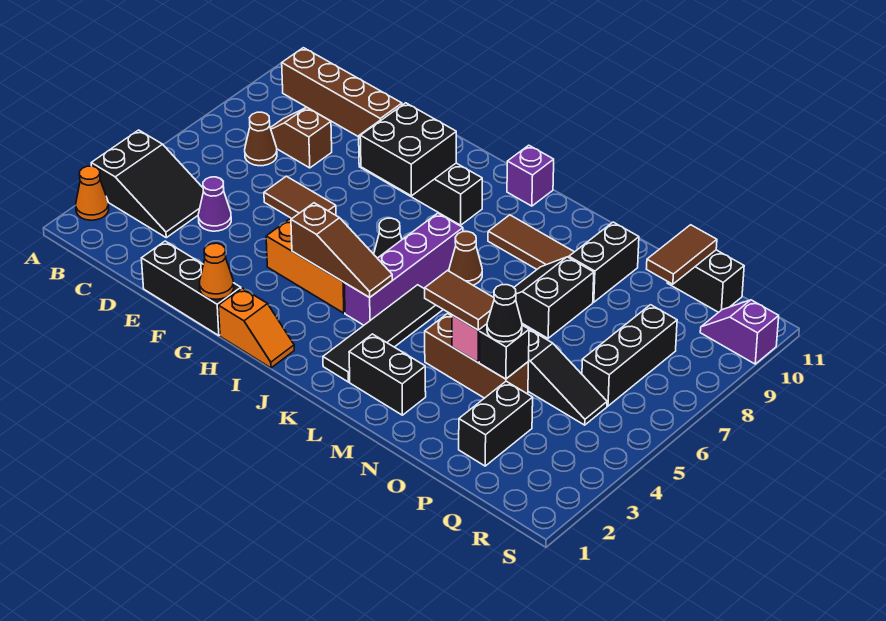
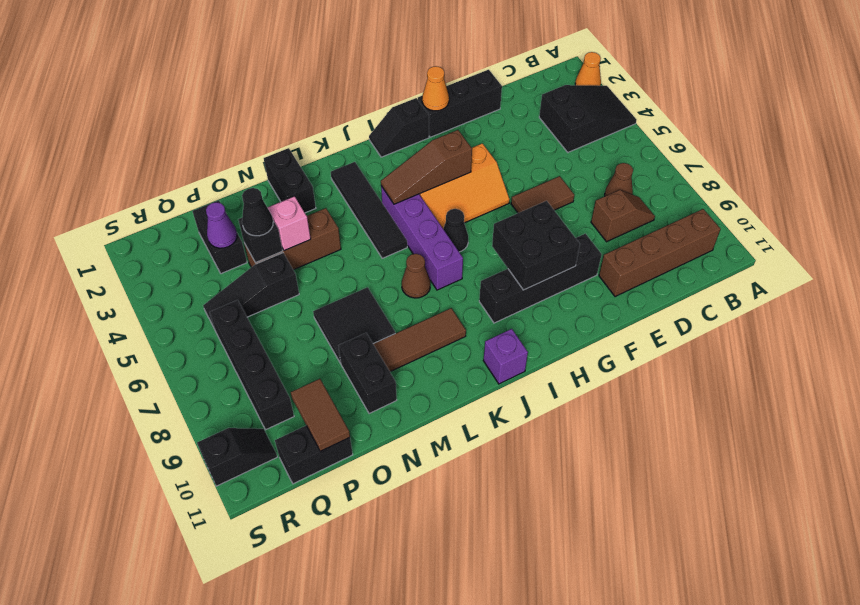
black 2x3 slope [91,130,203,238] -> black 2x3 slope turned to [539,85,636,152]
purple 1x1 cone [198,177,231,231] -> purple 1x1 cone moved to [206,202,237,248]
orange 1x2 slope [219,288,294,368] -> black 1x2 slope [369,98,429,157]
black 1x2 brick [349,334,426,415] -> black 1x2 brick turned to [264,148,316,213]
brown 1x2 tile [425,270,494,330] -> none
black 2x2 slope [514,257,594,338] -> black 2x2 tile [313,287,395,363]
black 1x3 brick [582,305,677,406] -> black 1x4 brick [210,300,294,430]
purple 1x2 slope [700,300,779,364] -> black 1x2 slope [197,428,277,486]

